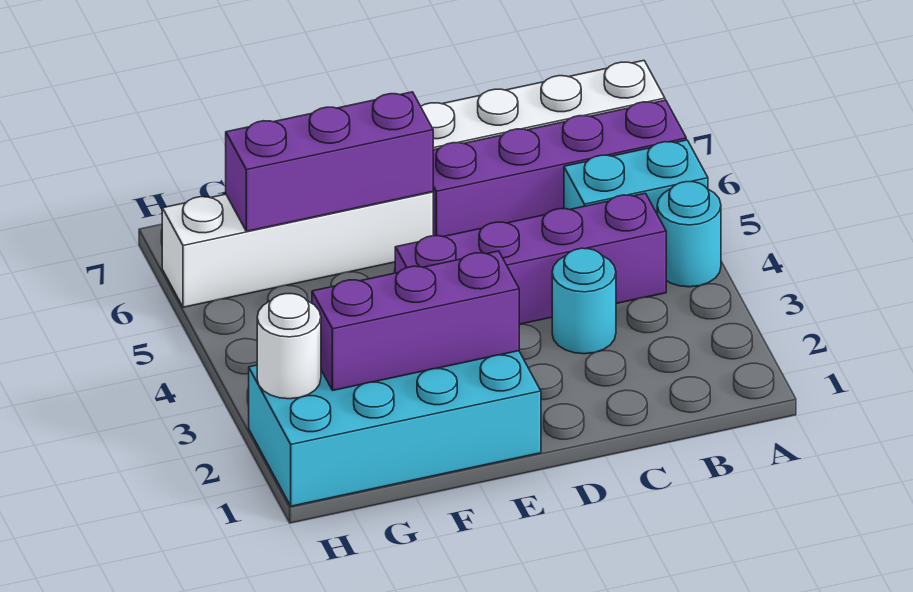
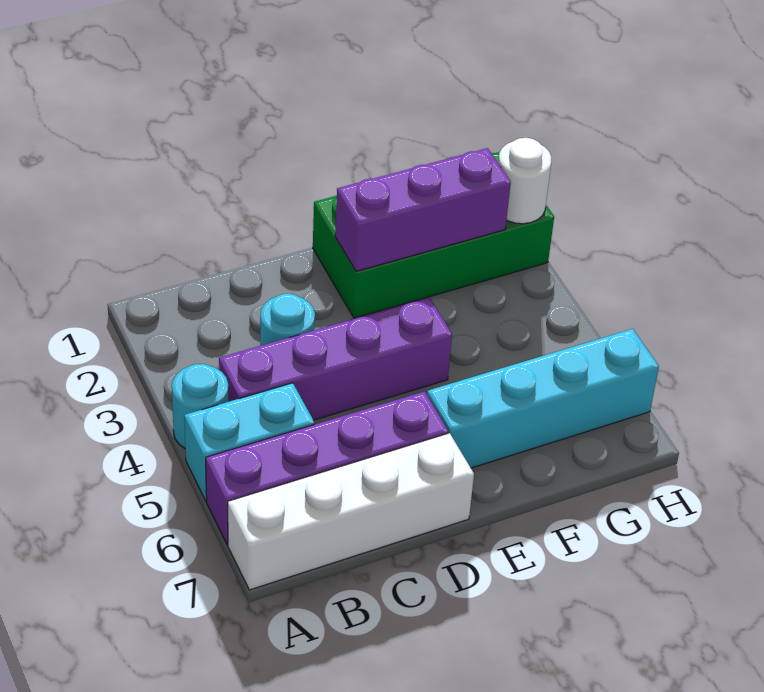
cyan 2x4 brick [249,351,541,506] -> green 2x4 brick [313,152,554,318]
white 1x4 brick [162,192,433,307] -> cyan 1x4 brick [427,329,659,468]
purple 1x3 brick [226,92,433,231] -> none

